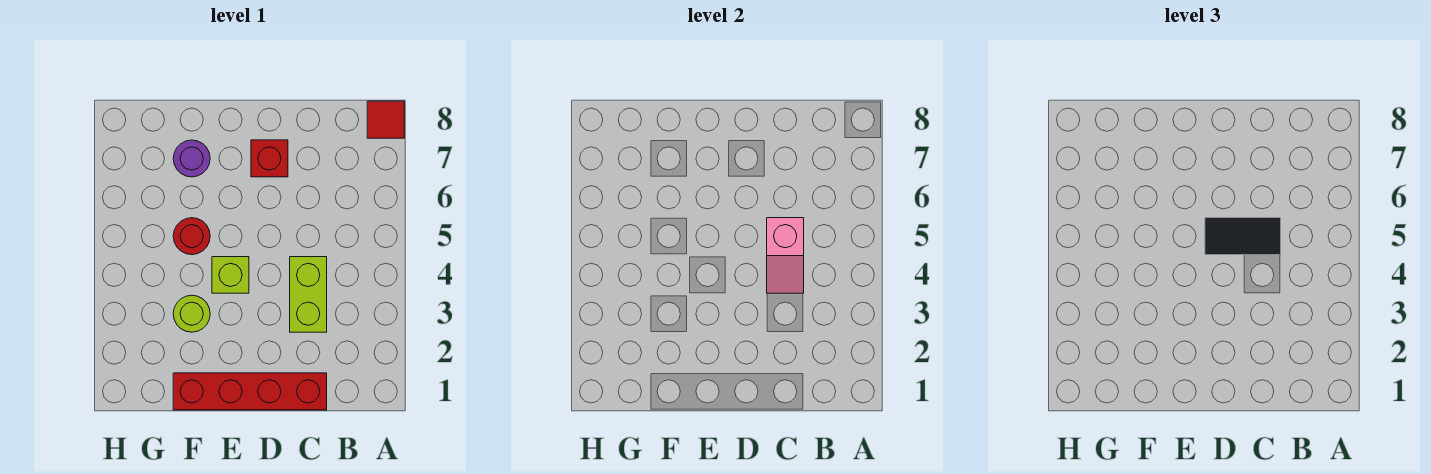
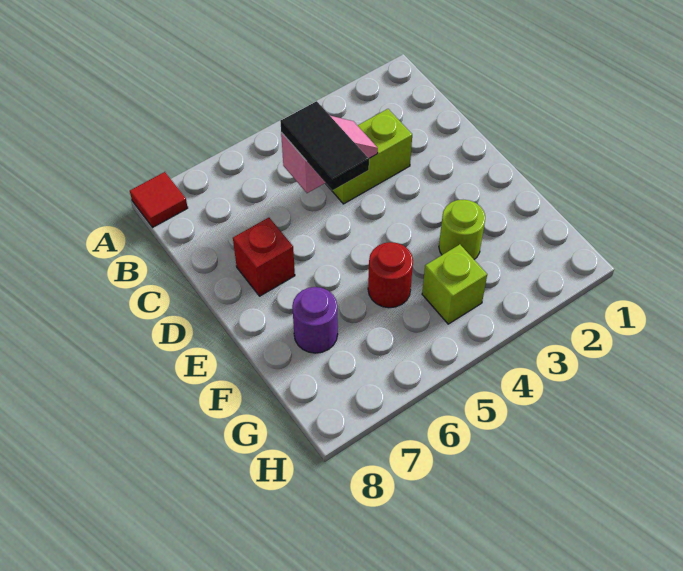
red 1x4 brick [173,373,327,410] -> none
lime 1x1 brick [212,257,249,293] -> lime 1x1 brick moved to [422,244,487,324]

